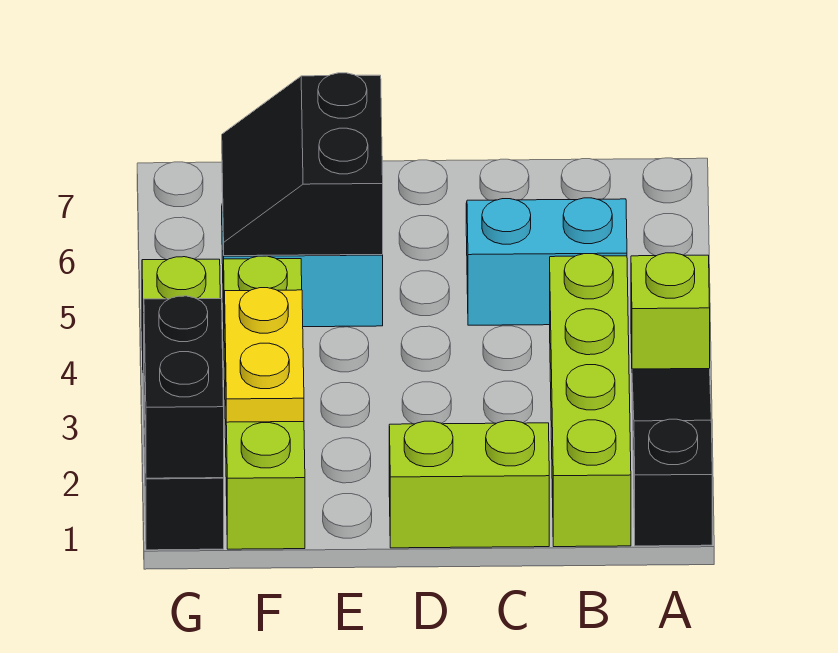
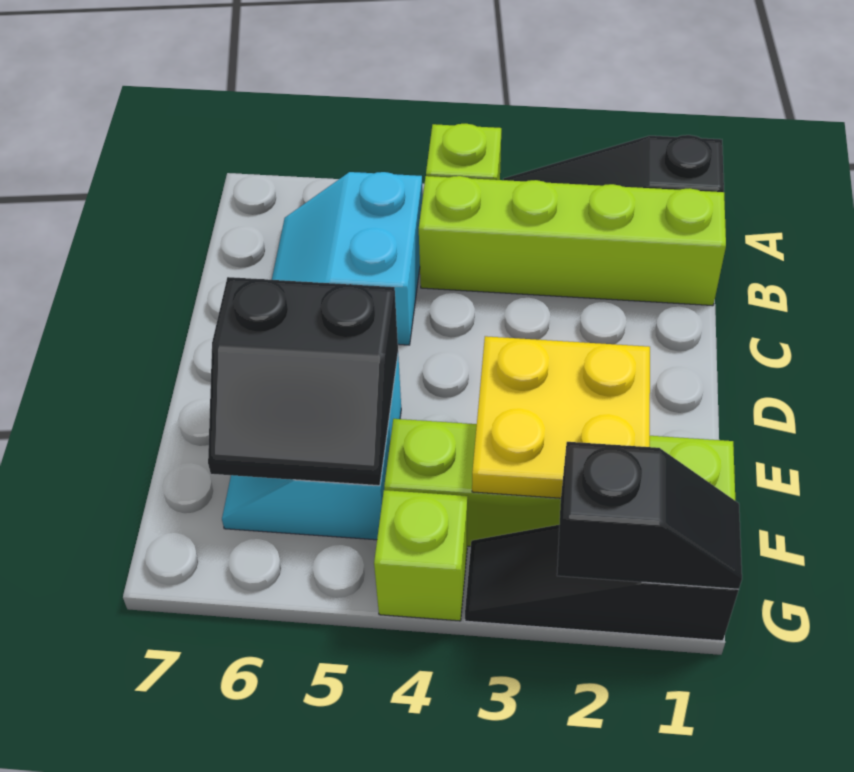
lime 1x2 brick [389,421,549,548] -> none
yellow 1x2 plate [225,288,304,422] -> yellow 2x2 plate [472,336,650,498]
black 1x2 brick [144,296,224,478] -> black 1x2 slope [557,442,742,590]

